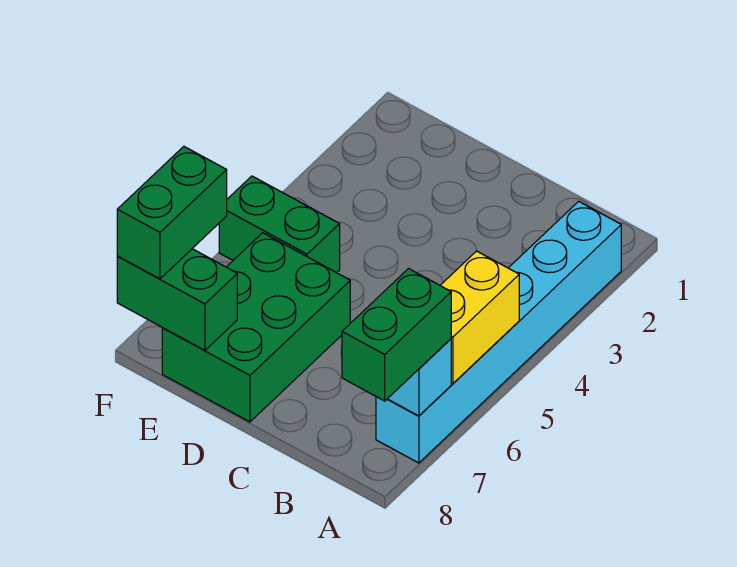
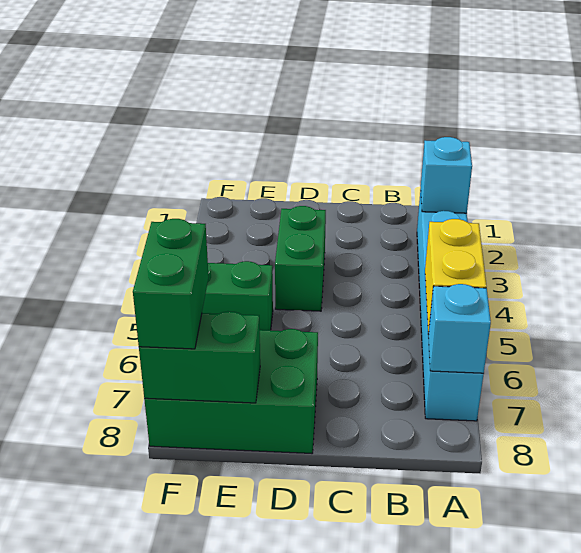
none -> cyan 1x1 brick [421,137,472,213]
green 1x2 brick [342,269,451,401] -> green 1x2 brick moved to [275,206,326,311]
green 2x3 brick [162,233,350,422] -> green 2x3 brick turned to [144,329,318,453]

